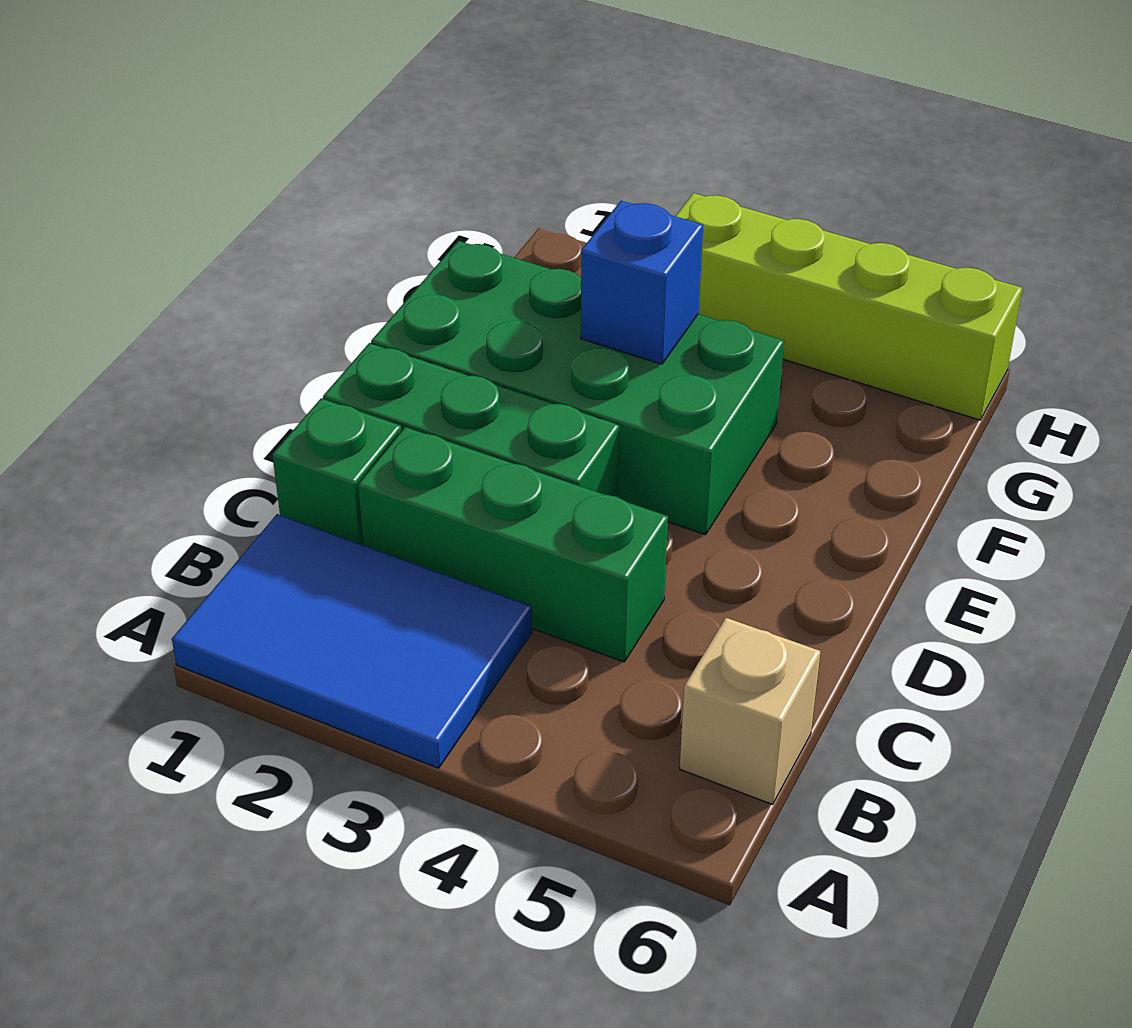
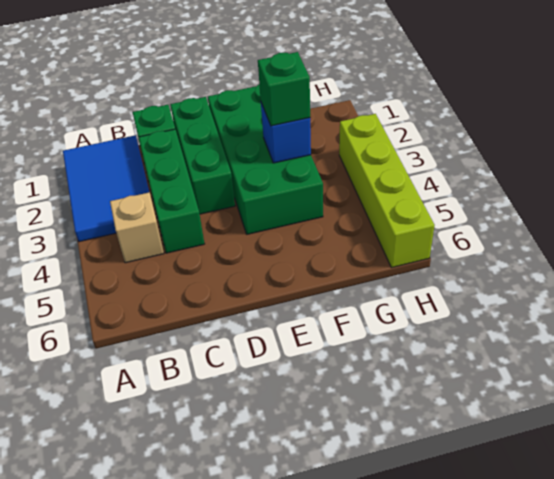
tan 1x1 brick [680,618,821,804] -> tan 1x1 brick moved to [110,192,164,263]
none -> green 1x1 brick [258,52,310,126]

